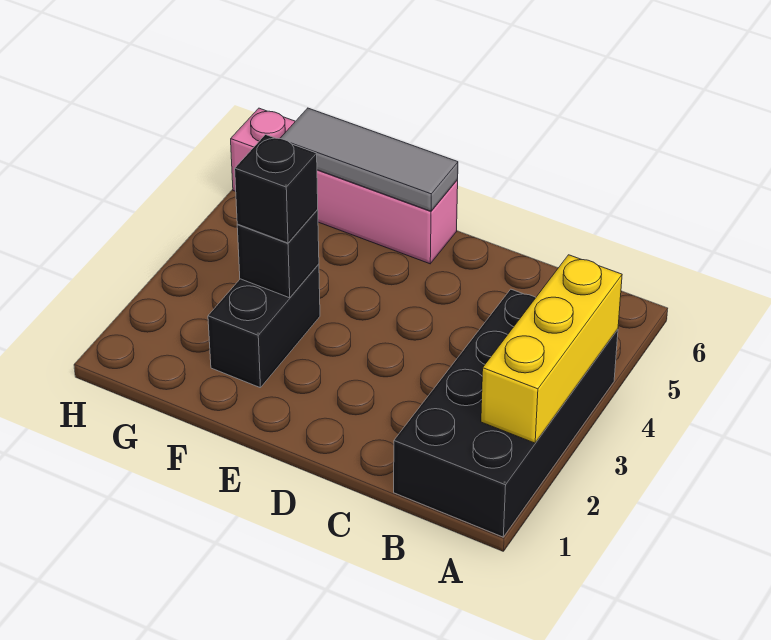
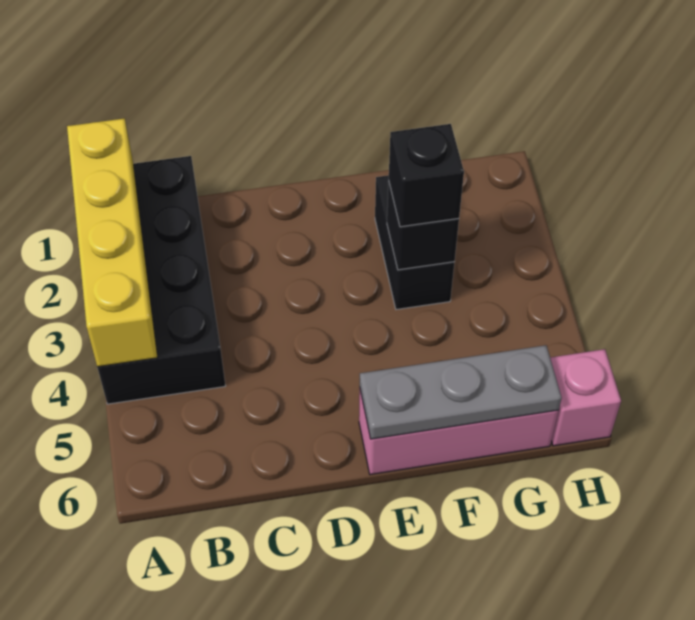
yellow 1x3 brick [481,255,622,443] -> yellow 1x4 brick [67,118,158,367]
grey 1x3 tile [280,108,458,211] -> grey 1x3 plate [360,345,562,439]

